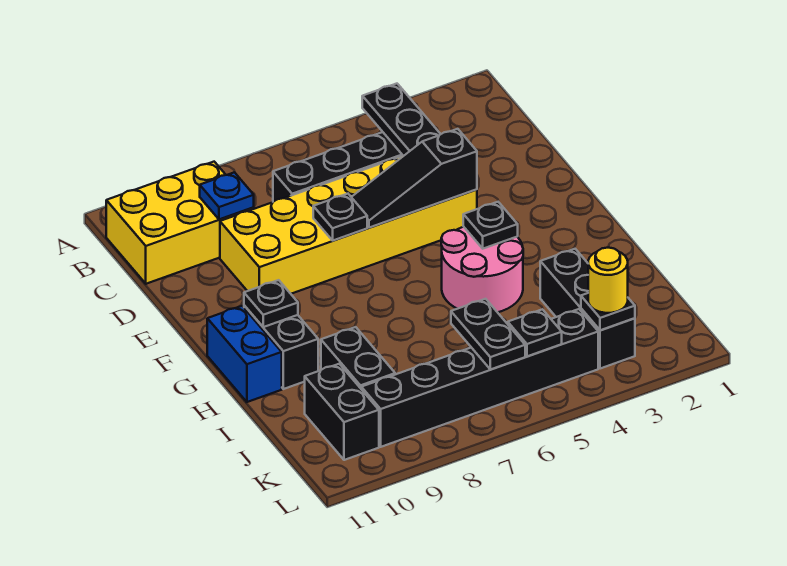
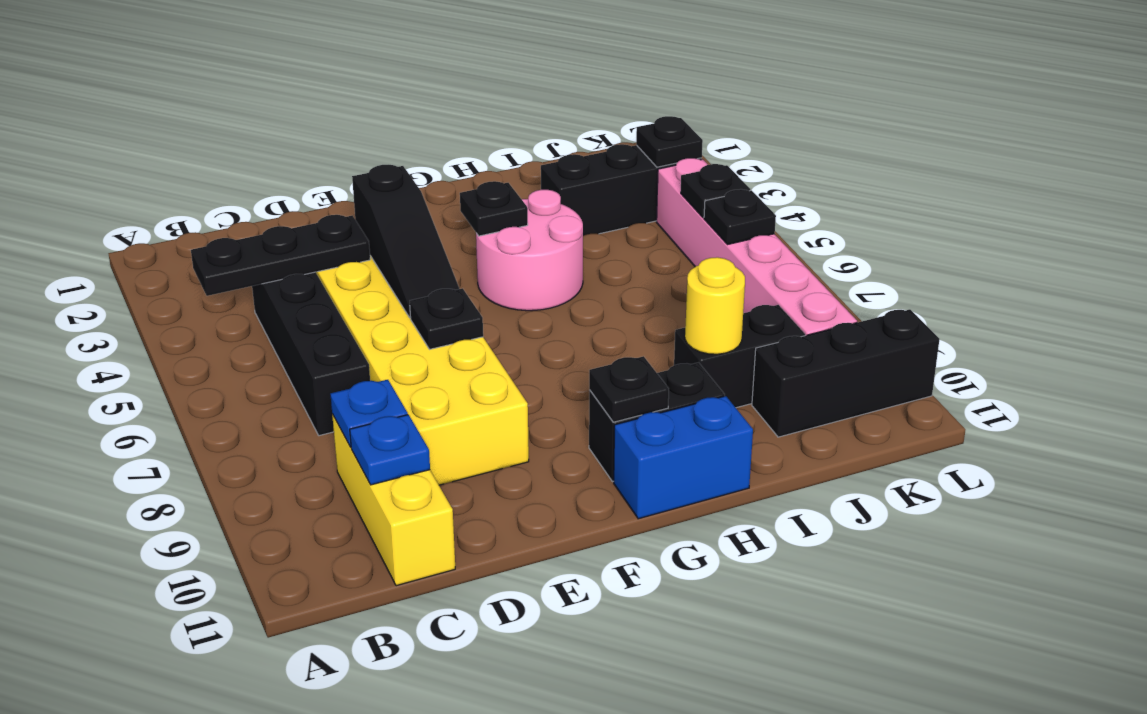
yellow 2x3 brick [106,162,254,284] -> yellow 1x3 brick [332,414,455,586]
none -> blue 1x1 plate [350,415,430,485]
black 1x2 plate [451,299,525,369] -> black 1x1 plate [704,189,776,245]
black 1x2 brick [305,364,379,460] -> black 1x3 brick [752,309,939,437]
yellow 1x1 round brick [588,248,628,313] -> yellow 1x1 round brick moved to [685,257,745,354]
black 1x6 brick [361,309,598,447] -> pink 1x6 brick [656,158,857,336]

